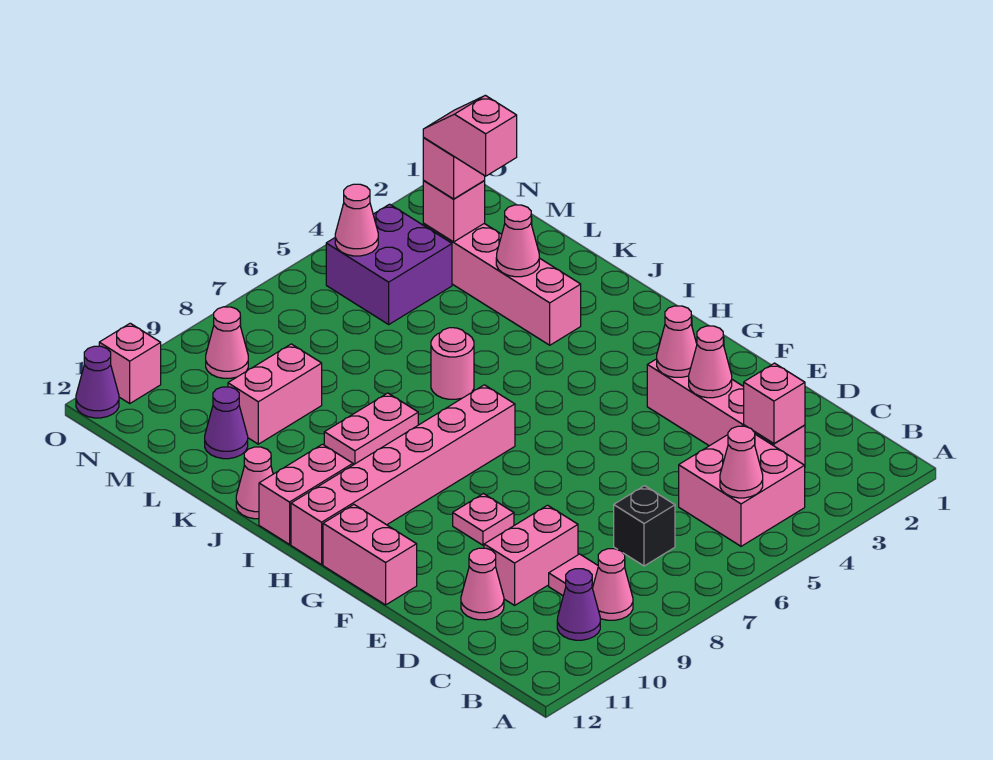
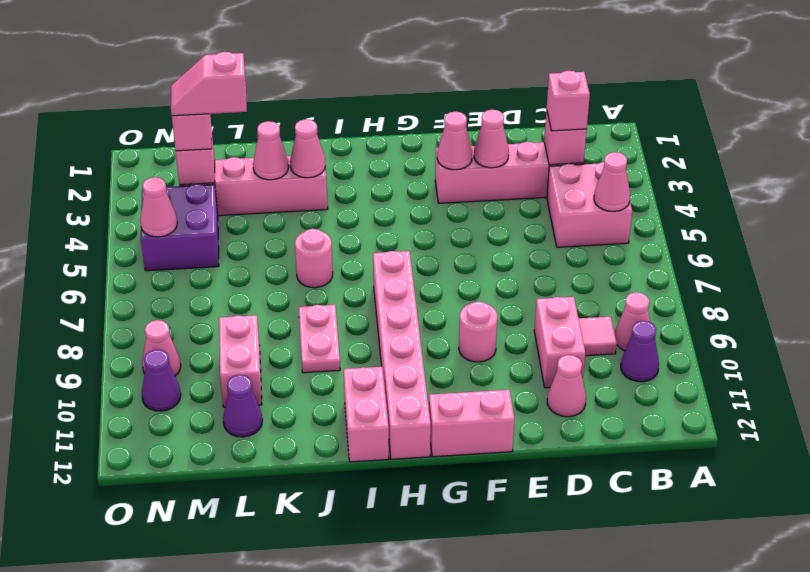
black 1x1 brick [614,486,675,566] -> none
pink 1x1 plate [453,494,514,545] -> pink 1x1 round brick [459,301,498,362]
pink 1x1 cone [236,447,273,519] -> pink 1x1 cone moved to [290,119,325,178]
pink 1x1 brick [99,323,161,403] -> pink 1x1 brick moved to [547,71,590,131]
purple 1x1 cone [76,346,119,418] -> purple 1x1 cone moved to [142,350,181,411]

